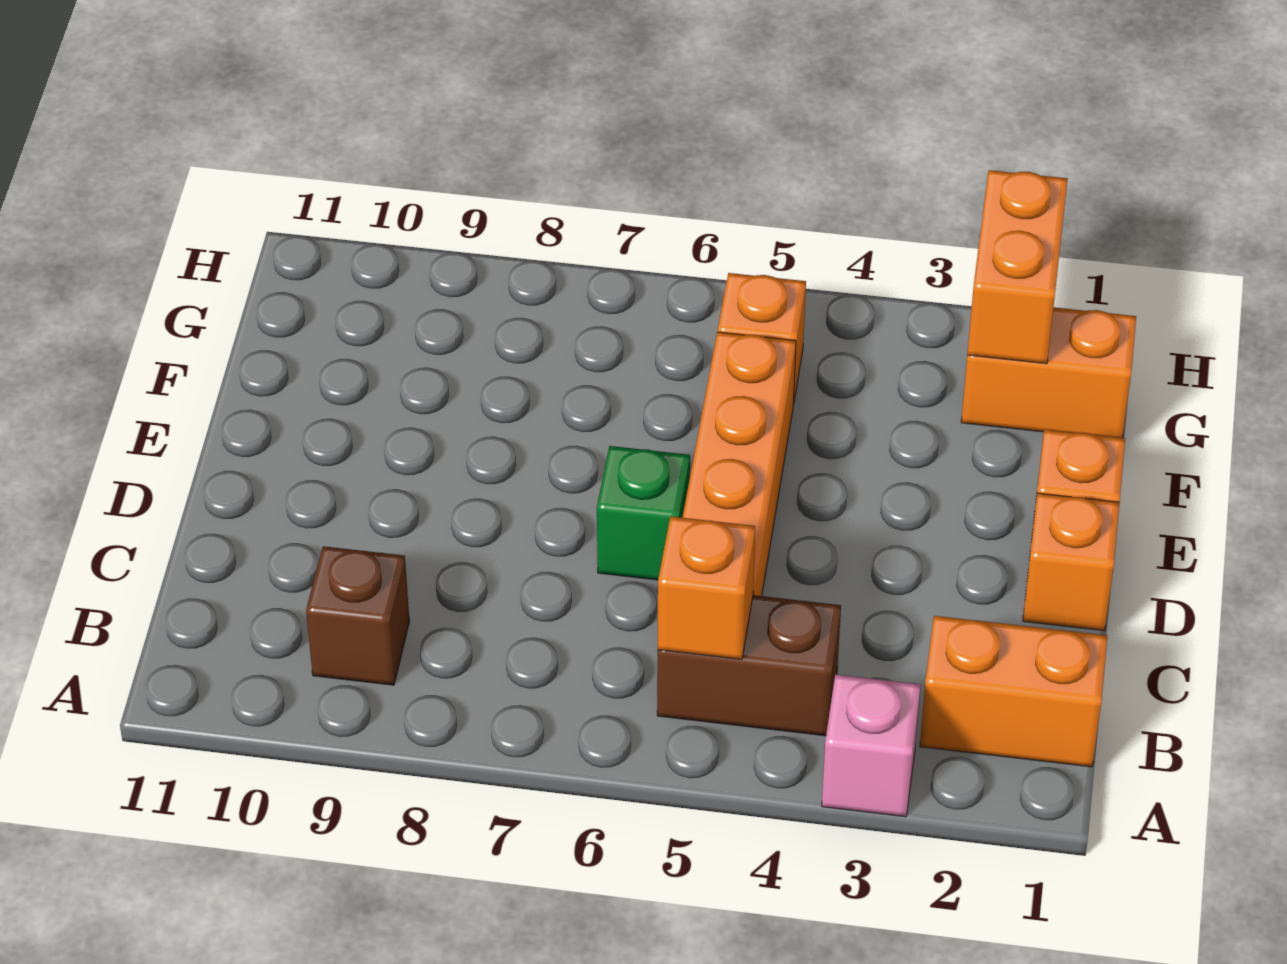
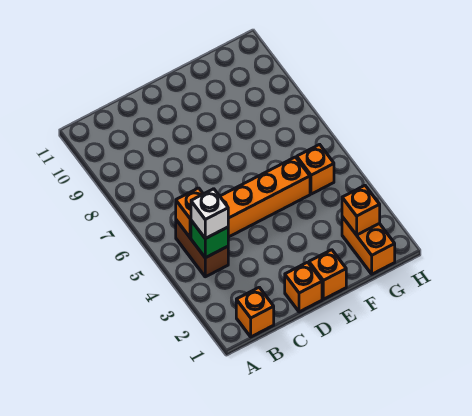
pink 1x1 brick [822,674,921,817] -> none
orange 1x2 brick [920,616,1107,767] -> orange 1x1 brick [236,287,274,337]
none -> white 1x1 brick [191,189,228,239]
brown 1x1 brick [306,546,409,685] -> none
green 1x1 brick [597,446,690,580] -> green 1x1 brick moved to [191,221,228,258]
orange 1x2 brick [967,170,1068,364] -> orange 1x1 brick [342,186,380,235]

